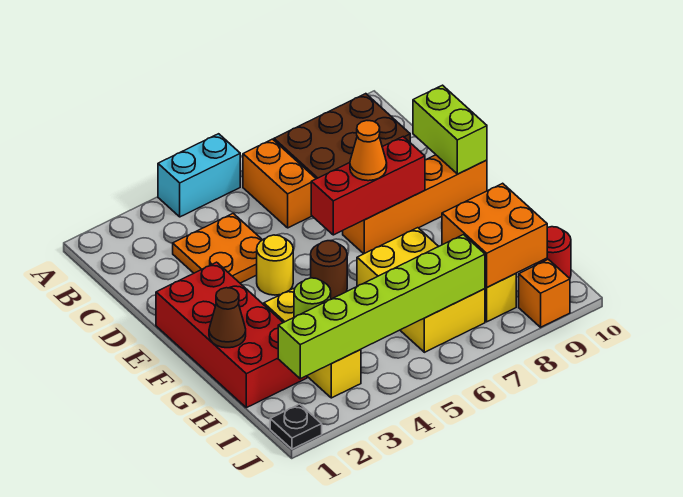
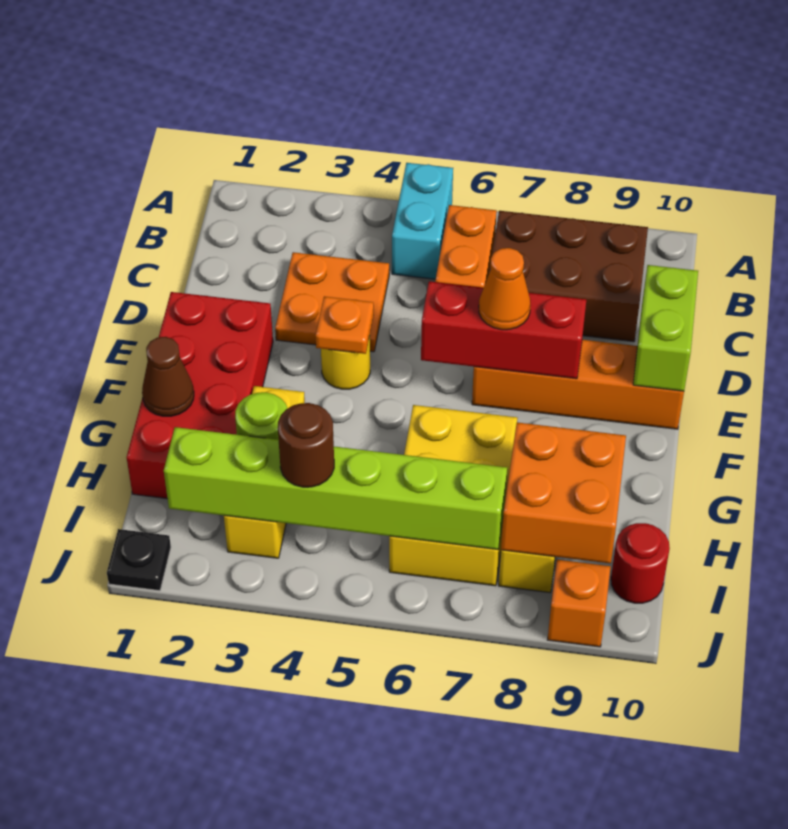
cyan 1x2 brick [158,134,240,217] -> cyan 1x2 brick turned to [392,163,453,279]
none -> orange 1x1 plate [316,296,374,354]
brown 1x1 round brick [311,241,347,299] -> brown 1x1 round brick moved to [278,403,334,487]

